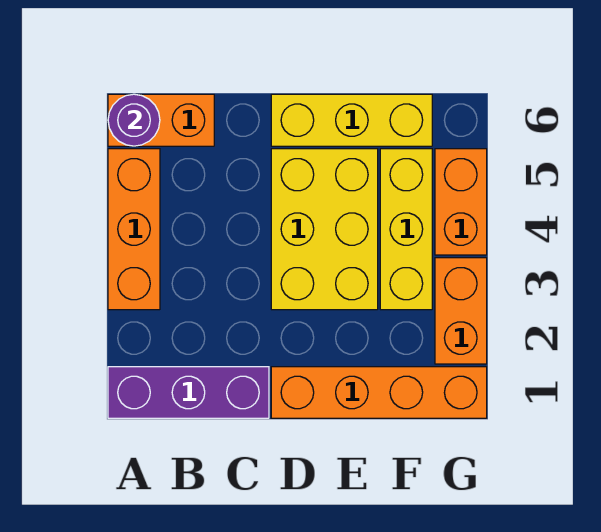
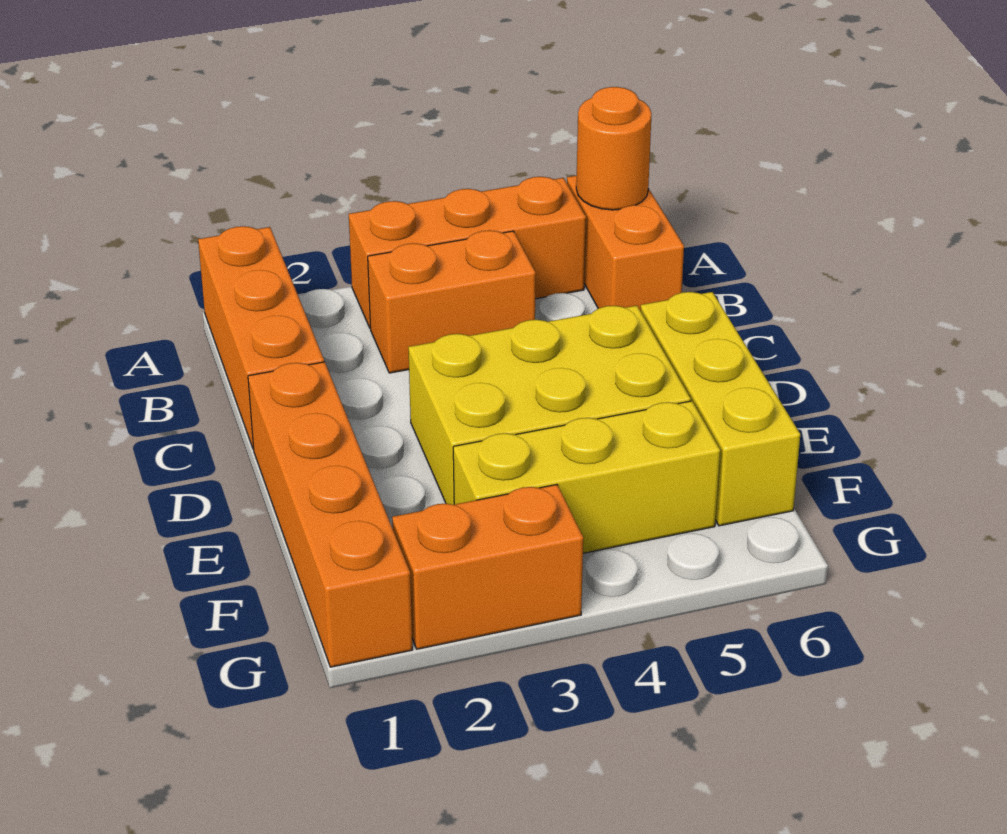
purple 1x3 brick [108,367,269,418] -> orange 1x3 brick [198,226,324,449]
purple 1x1 round brick [108,94,160,146] -> orange 1x1 round brick [576,87,652,210]
orange 1x2 brick [435,149,487,255] -> orange 1x2 brick moved to [368,230,536,373]

